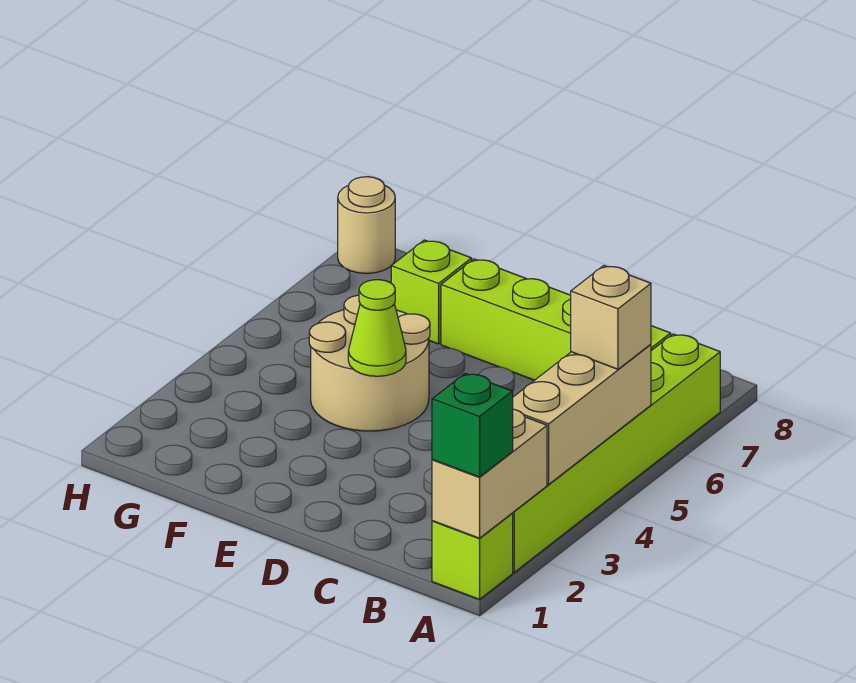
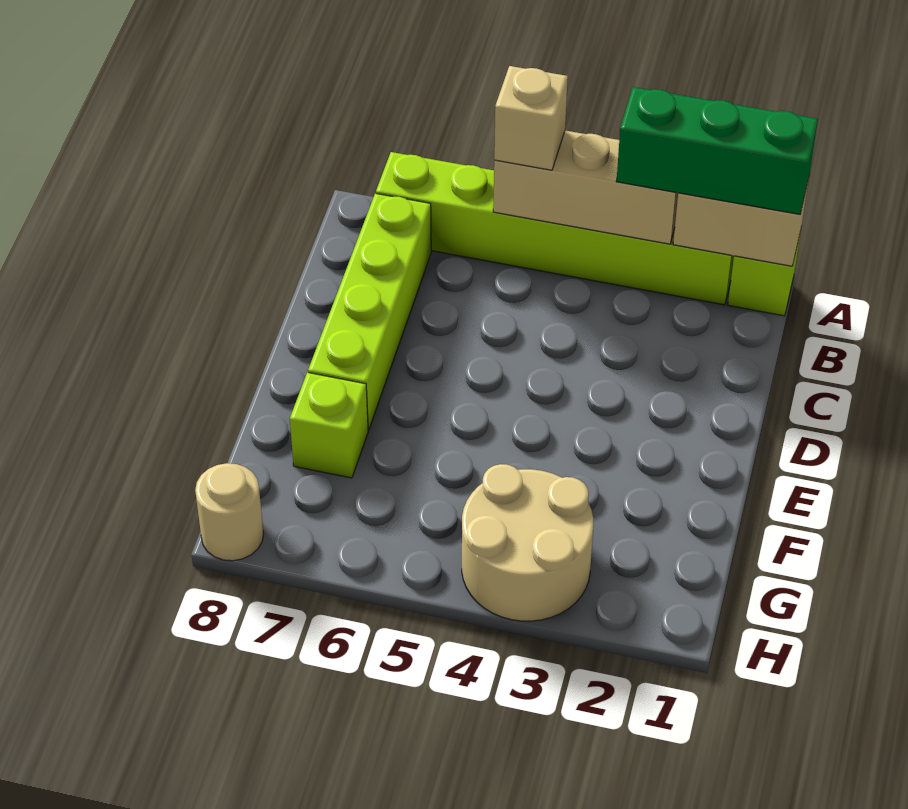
green 1x1 brick [432,373,513,477] -> green 1x3 brick [616,87,818,214]
tan 2x2 round brick [309,295,430,431] -> tan 2x2 round brick moved to [462,464,594,621]
lime 1x1 cone [348,280,406,376] -> none

